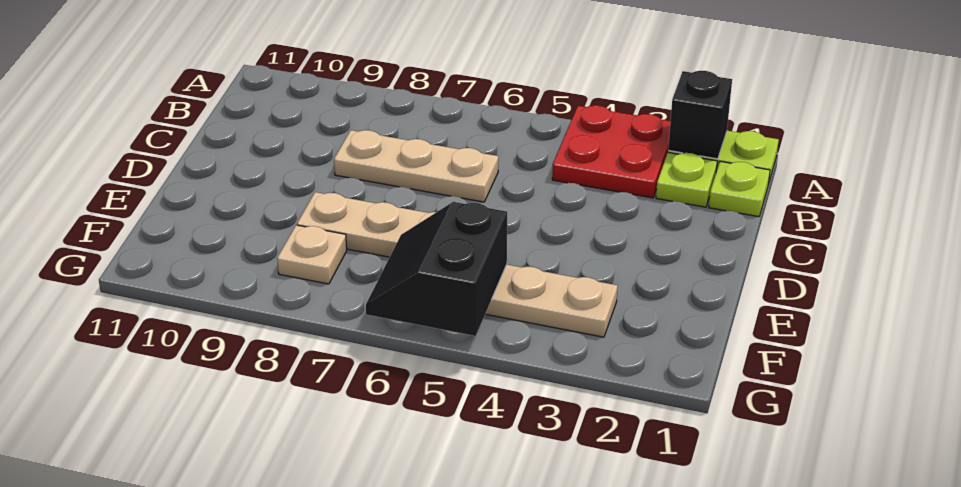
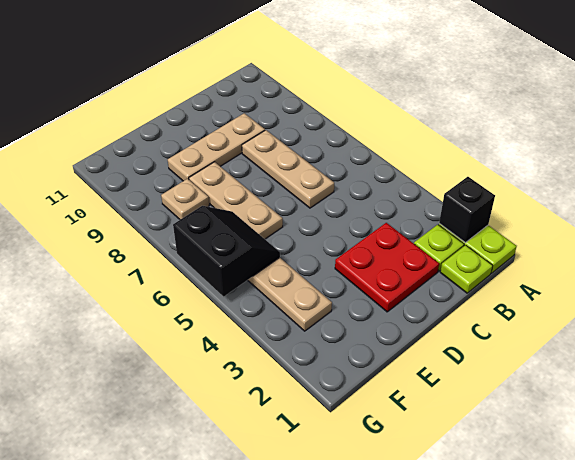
red 2x2 plate [552,105,671,198] -> red 2x2 plate moved to [335,223,439,312]
none -> tan 1x3 plate [168,113,265,181]
black 2x2 slope [366,202,507,336] -> black 2x2 slope turned to [173,206,280,296]

